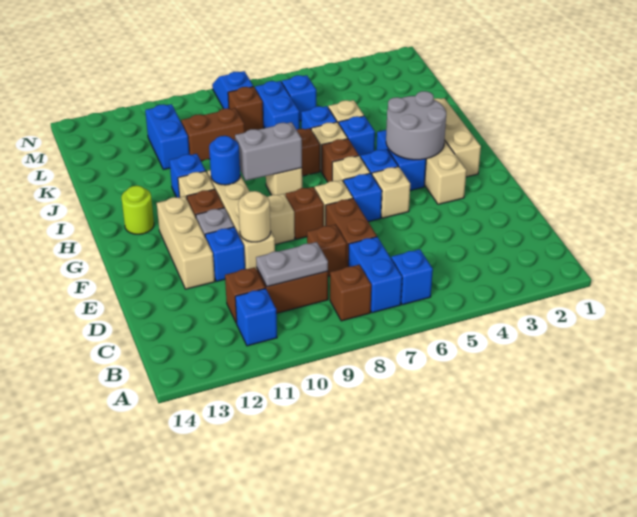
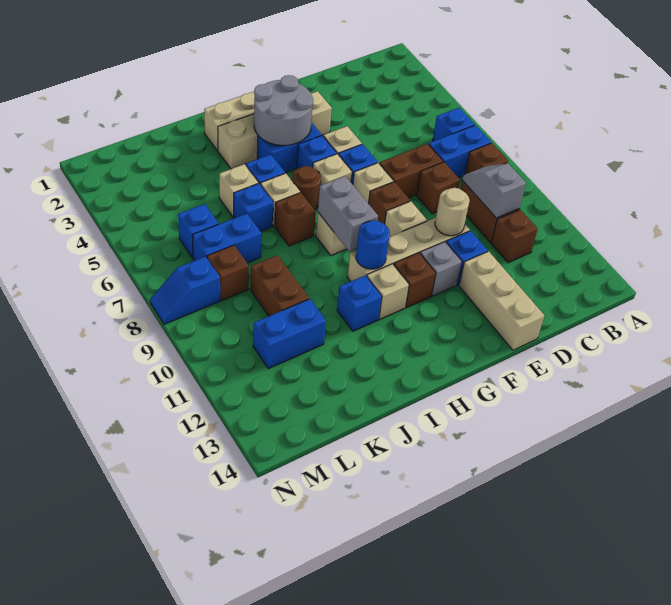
blue 1x1 brick [235,288,277,346] -> none
grey 1x2 plate [256,242,328,287] -> grey 1x2 slope [462,164,526,218]
tan 1x3 brick [157,196,215,289] -> tan 1x3 brick turned to [459,251,544,350]
brown 1x1 brick [321,139,359,182] -> brown 1x1 round brick [292,166,321,210]
lime 1x1 round brick [121,186,154,234] -> none

